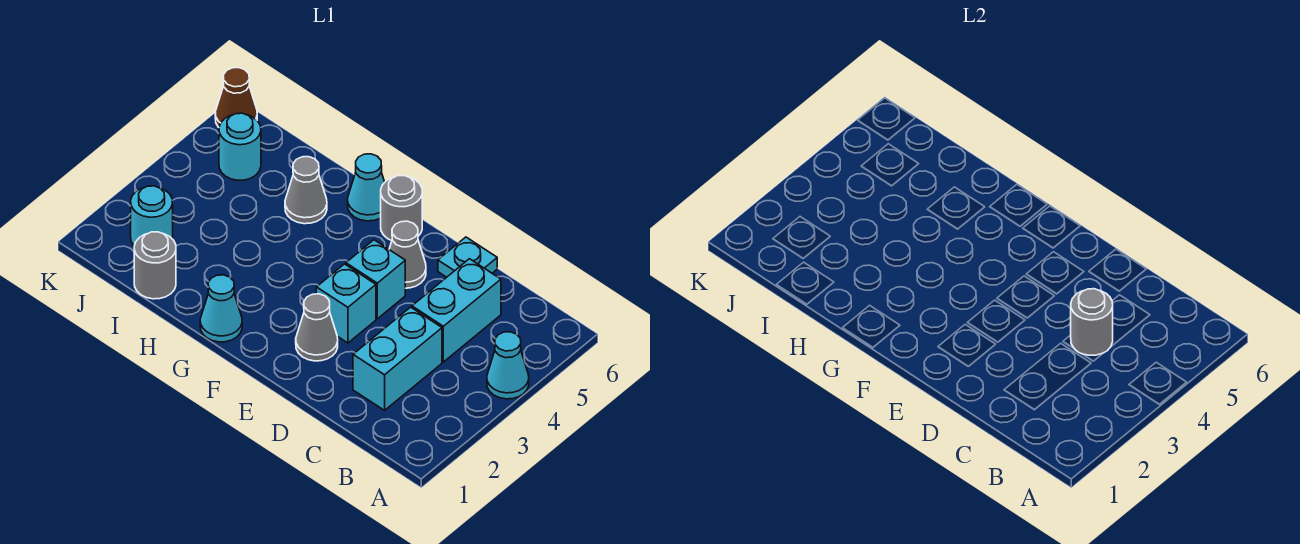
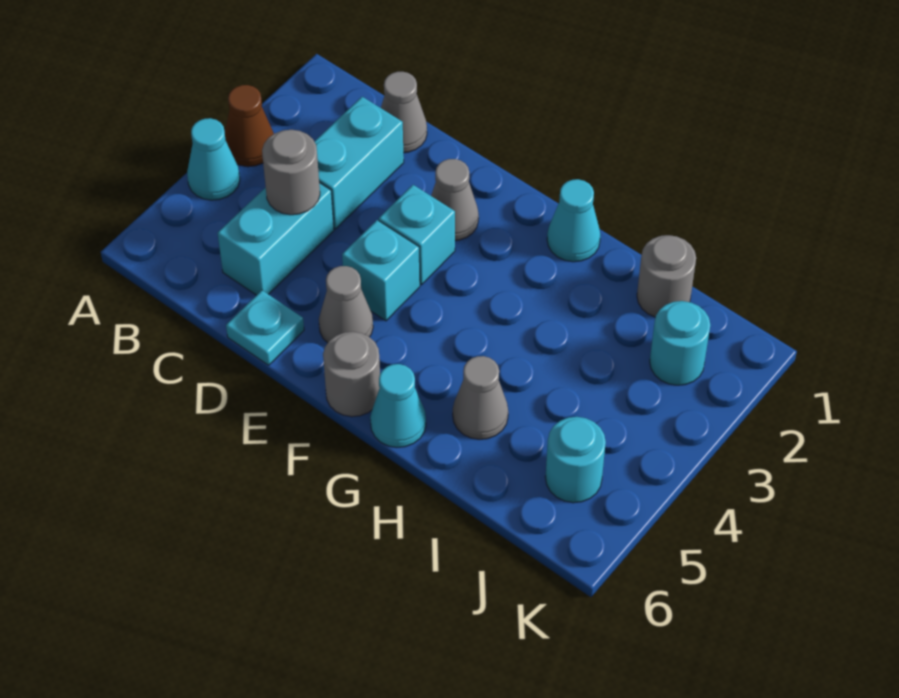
none -> grey 1x1 cone [381,72,427,153]
brown 1x1 cone [215,68,257,127] -> brown 1x1 cone moved to [225,85,274,167]

